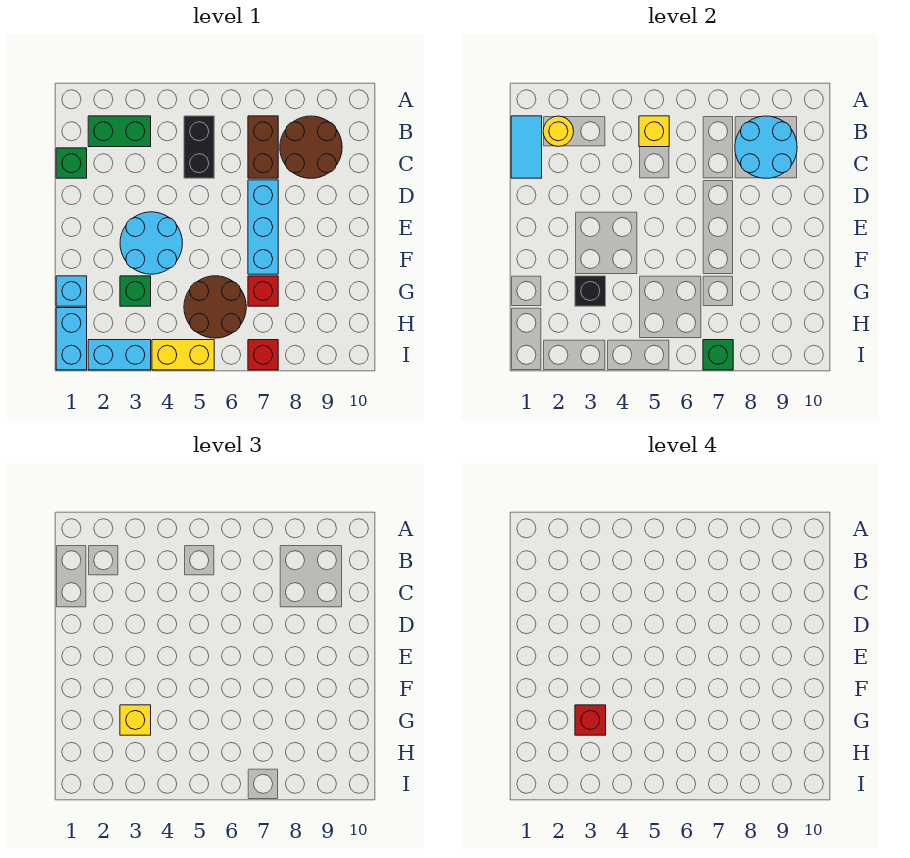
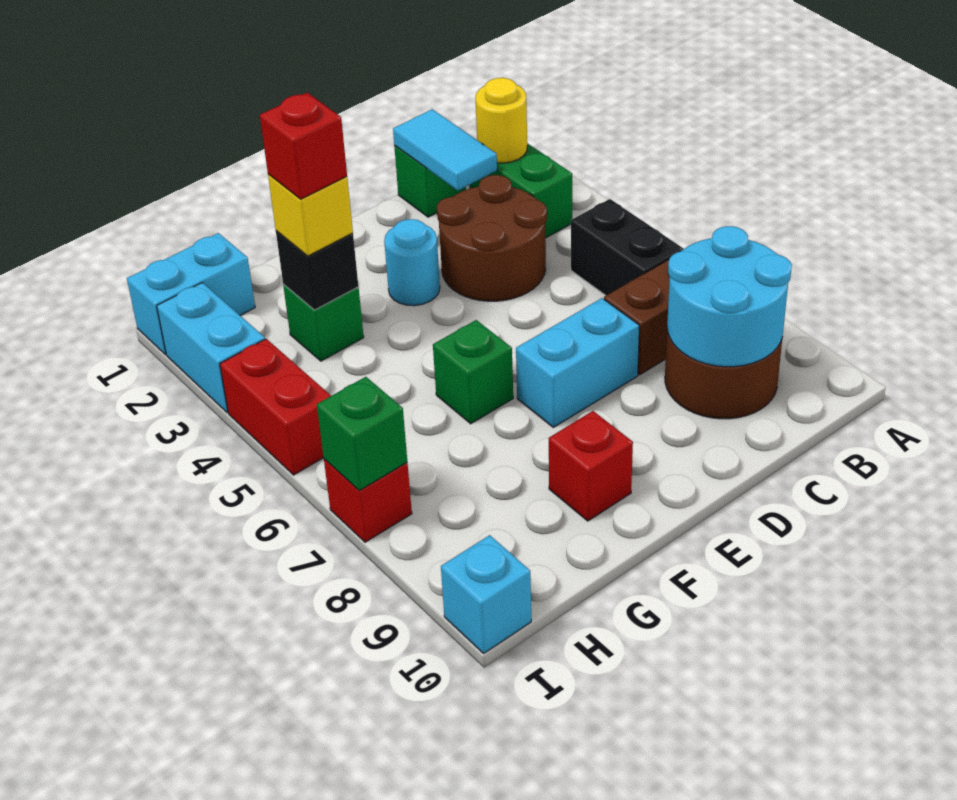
cyan 1x2 tile [511,116,542,178] -> cyan 1x2 tile turned to [393,109,497,191]
black 1x2 brick [184,116,214,178] -> black 1x2 brick turned to [571,199,683,295]
yellow 1x1 brick [639,116,669,147] -> none
cyan 1x3 brick [248,180,278,274] -> cyan 1x2 brick [516,298,639,427]
cyan 2x2 round brick [120,212,182,274] -> cyan 1x1 round brick [384,219,440,306]
none -> green 1x1 brick [433,320,513,424]
cyan 1x1 brick [56,276,87,306] -> cyan 1x1 brick moved to [441,535,531,653]
brown 2x2 round brick [184,276,246,338] -> brown 2x2 round brick moved to [437,175,547,301]
red 1x1 brick [248,276,278,306] -> red 1x1 brick moved to [549,411,633,521]
yellow 1x2 brick [152,340,214,370] -> red 1x2 brick [220,339,331,475]

